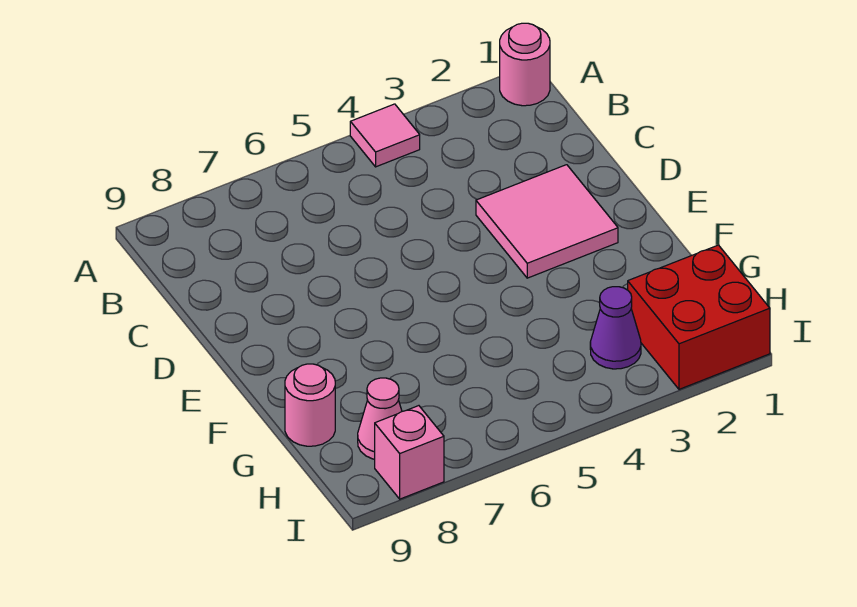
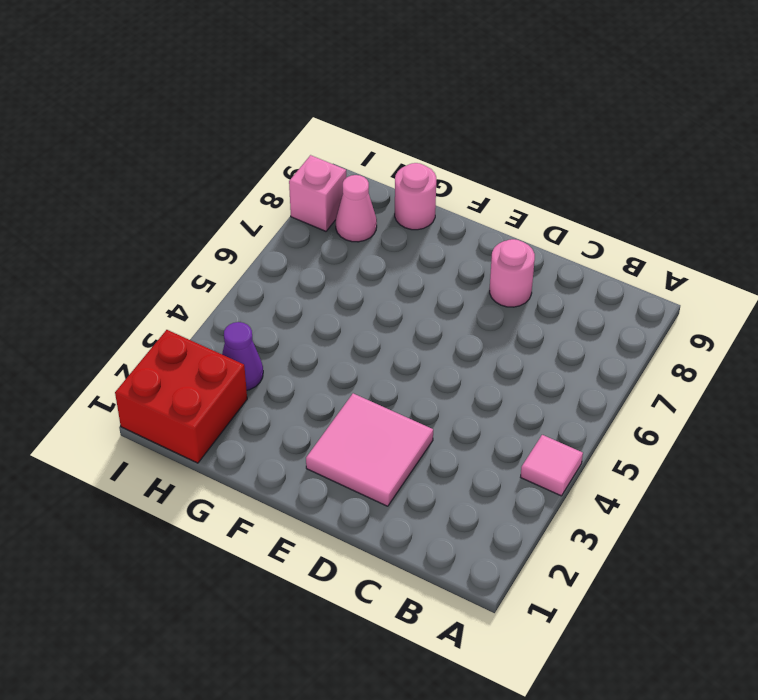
pink 1x1 round brick [500,23,550,106] -> pink 1x1 round brick moved to [490,239,535,307]

